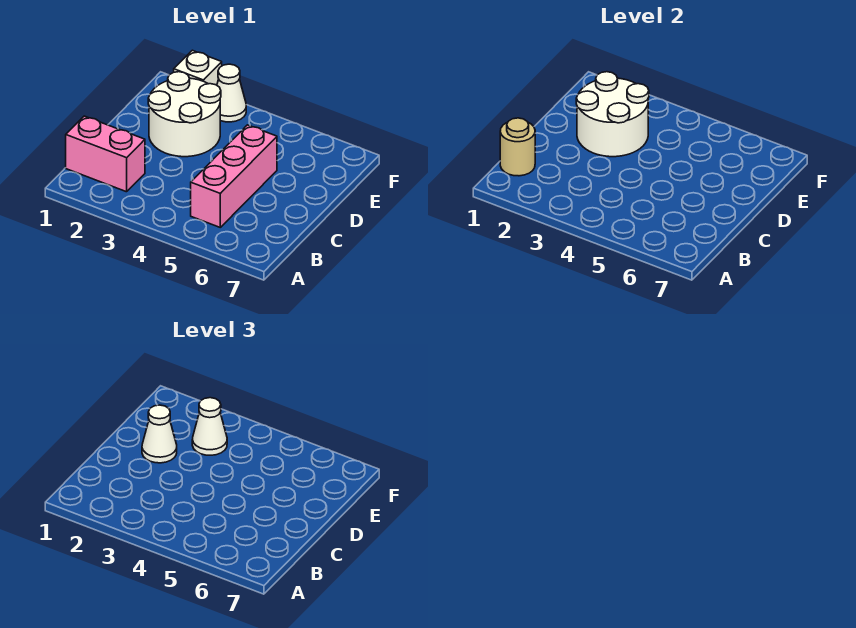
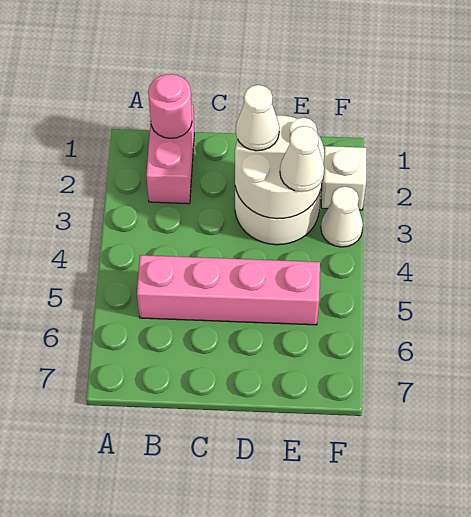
tan 1x1 round brick [500,118,535,176] -> pink 1x1 round brick [148,74,192,138]
pink 1x3 brick [191,125,277,227] -> pink 1x4 brick [137,255,320,325]

